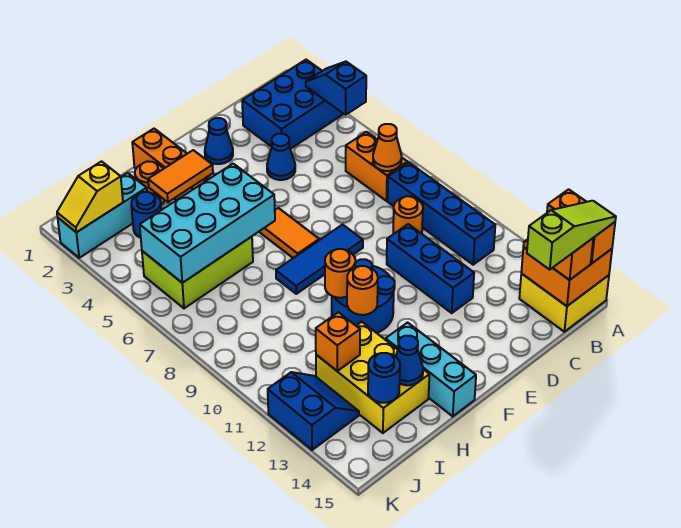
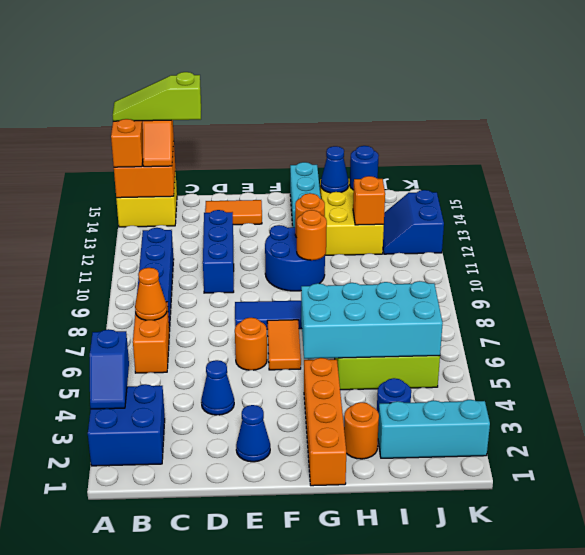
blue 2x3 brick [242,60,343,149] -> blue 2x2 brick [88,384,165,466]
orange 1x1 round brick [393,196,423,234] -> orange 1x1 round brick moved to [235,318,267,370]
orange 1x2 tile [148,150,213,202] -> orange 1x2 tile moved to [205,200,262,225]
yellow 1x2 slope [57,161,123,232] -> none

